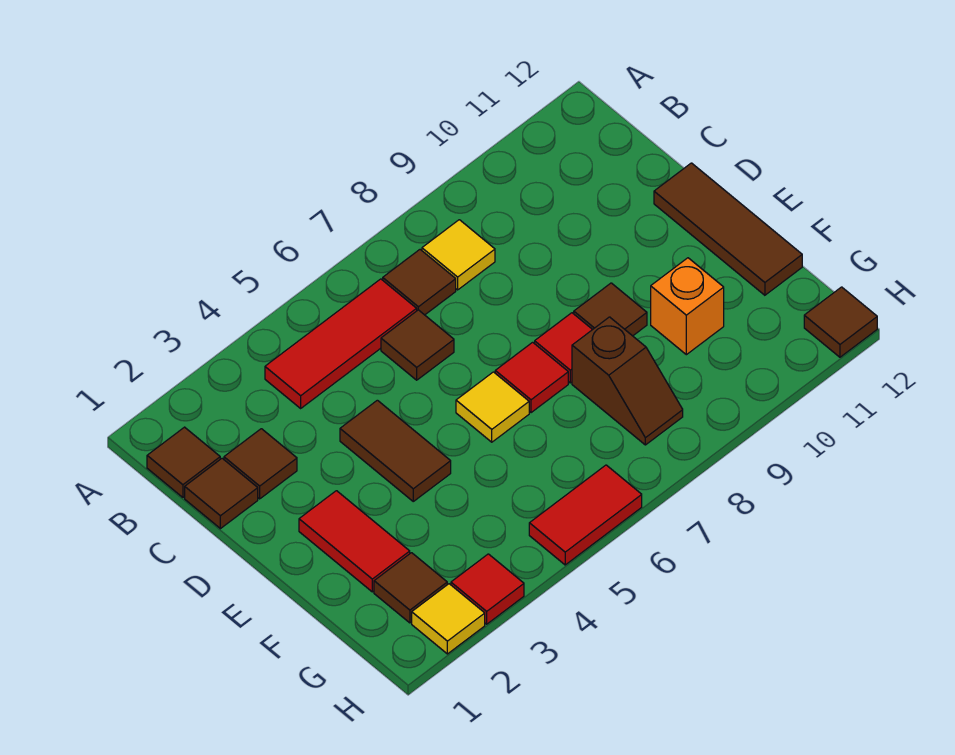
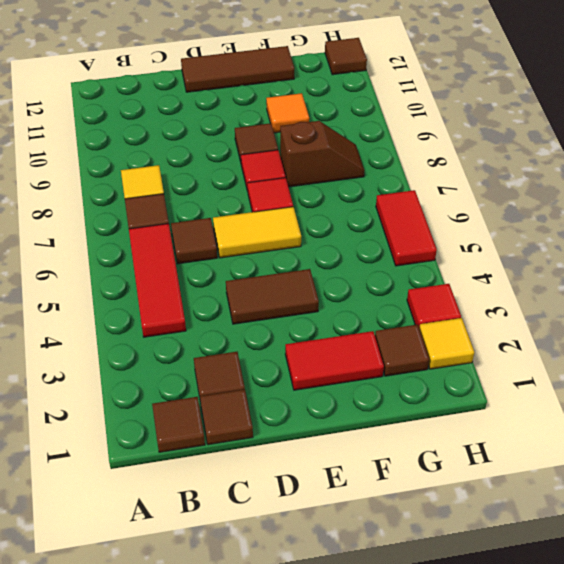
yellow 1x1 tile [456,372,529,442] -> yellow 1x2 tile [213,207,301,258]
orange 1x1 brick [651,258,724,355] -> orange 1x1 tile [266,93,309,133]

